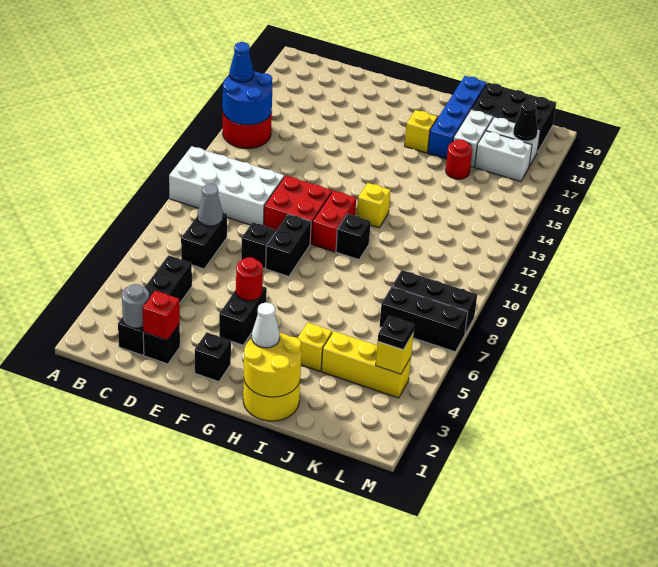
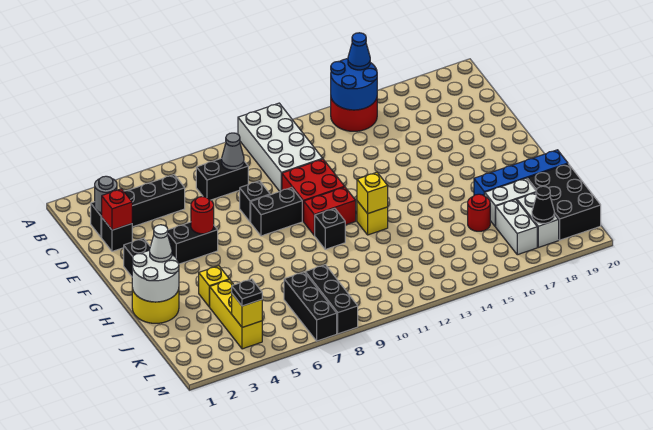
yellow 2x2 round brick [244,333,302,397] -> white 2x2 round brick [132,251,179,302]
yellow 1x1 brick [405,110,437,153] -> yellow 1x1 brick moved to [357,172,388,214]

